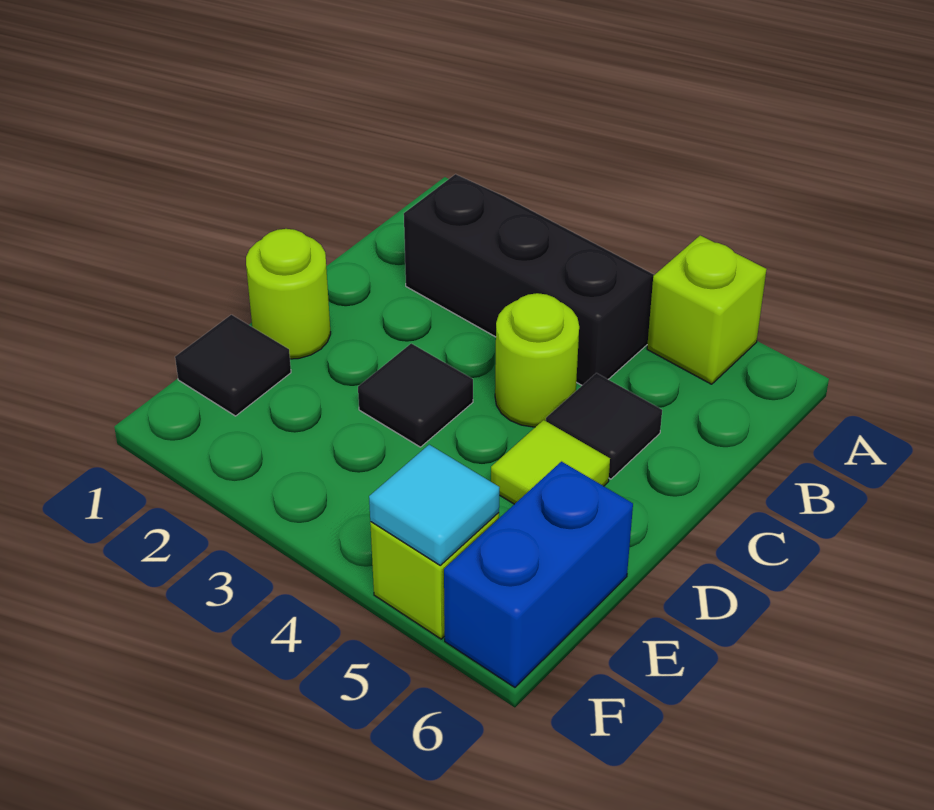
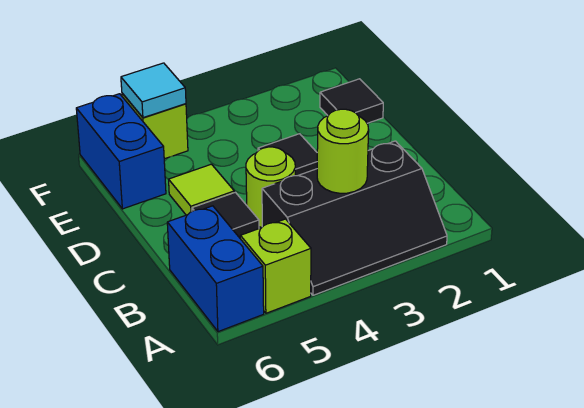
none -> blue 1x2 brick [167,206,264,332]
lime 1x1 round brick [246,229,331,359] -> lime 1x1 round brick moved to [317,109,369,193]

